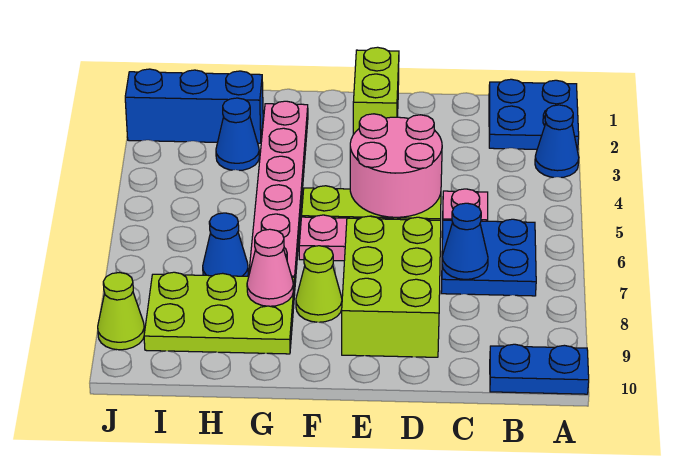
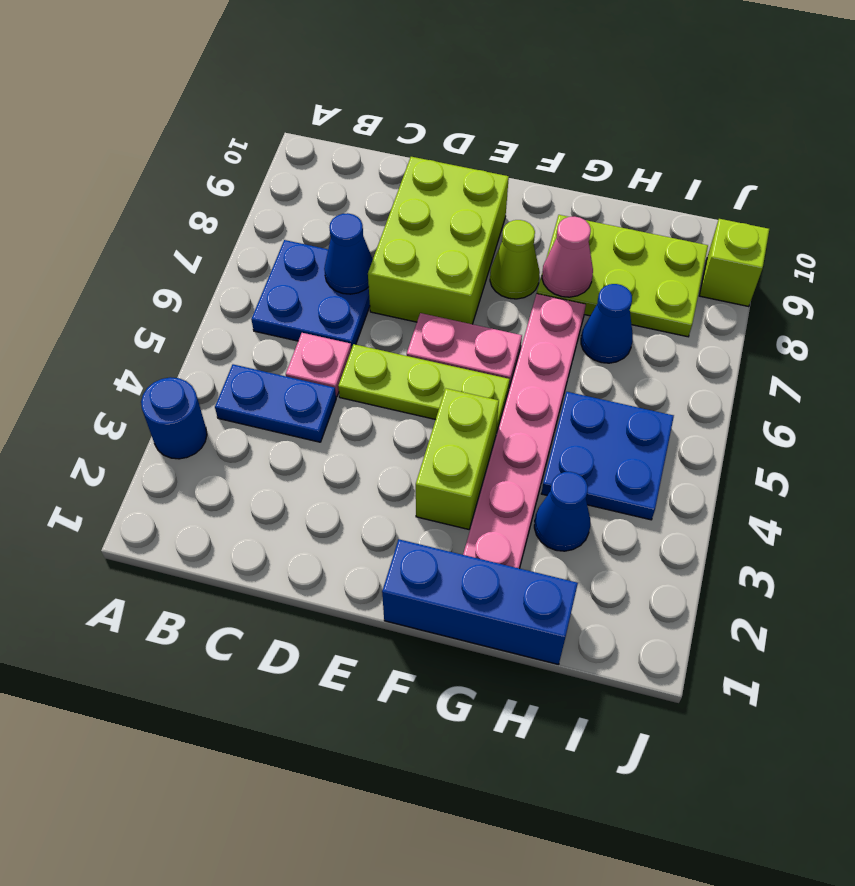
blue 2x2 plate [489,79,579,150] -> blue 2x2 plate moved to [541,392,674,520]
blue 1x1 cone [535,105,579,177] -> blue 1x1 round brick [141,377,207,459]
blue 1x2 plate [490,344,589,394] -> blue 1x2 plate moved to [215,364,336,442]
pink 2x2 round brick [350,114,442,217] -> none
lime 1x2 brick [353,47,399,135] -> lime 1x2 brick moved to [416,389,499,529]
blue 1x3 brick [125,69,263,143] -> blue 1x3 brick moved to [382,539,578,665]
lime 1x1 cone [98,273,144,350] -> lime 1x1 brick [699,219,769,307]

